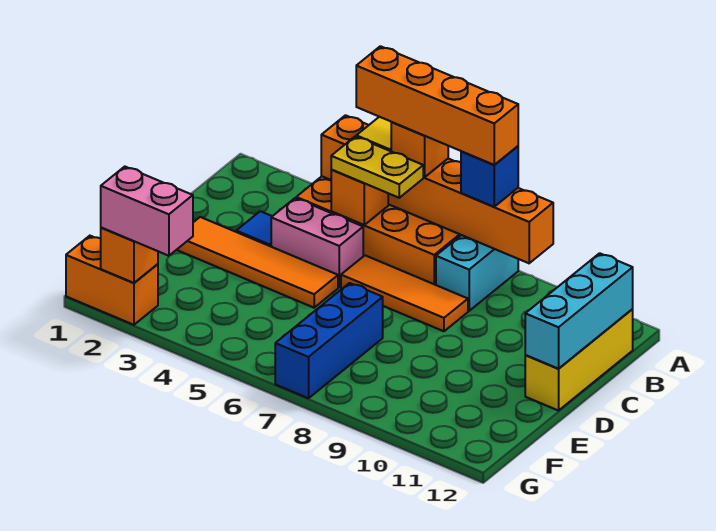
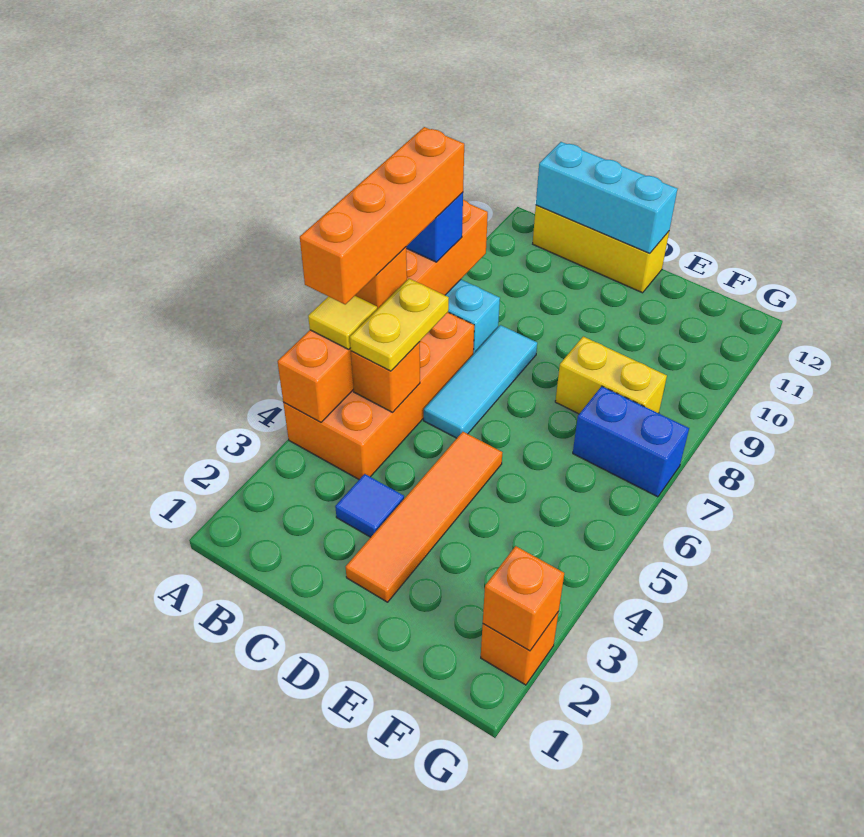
pink 1x2 brick [271,198,363,287] -> none
orange 1x3 tile [341,255,468,331] -> cyan 1x3 tile [424,325,537,438]
blue 1x3 brick [275,283,383,398] -> blue 1x2 brick [573,386,689,497]
none -> yellow 1x2 brick [555,336,667,414]
orange 1x2 brick [66,236,158,325] -> orange 1x1 brick [481,612,559,685]
pink 1x2 brick [101,167,193,256] -> none

